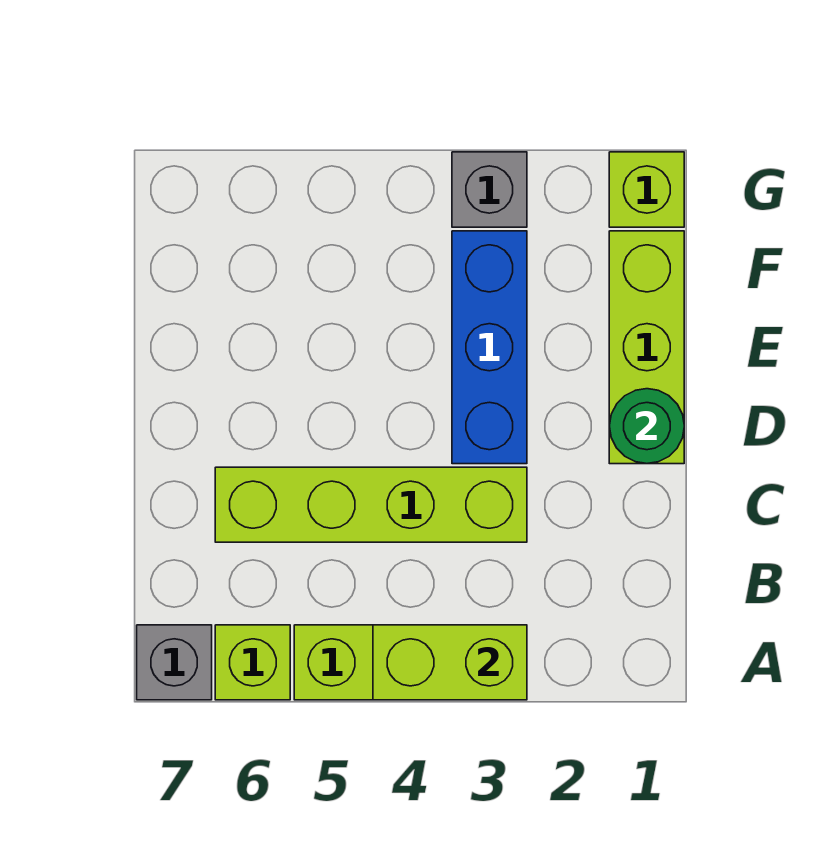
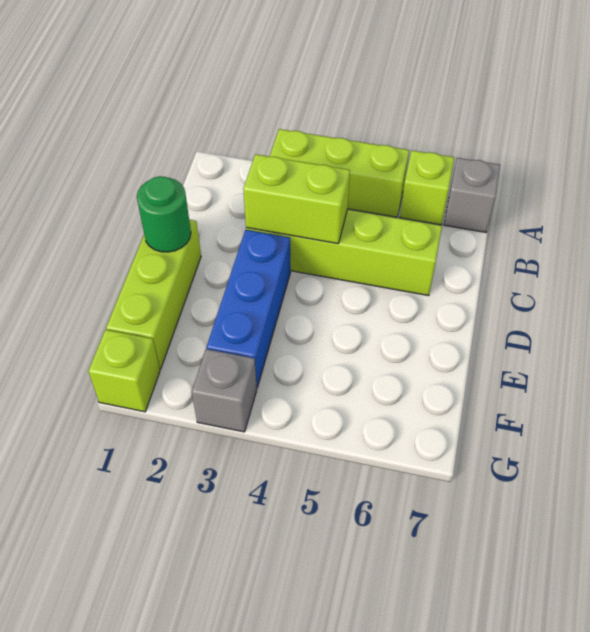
lime 1x2 brick [373,625,527,700] -> lime 1x2 brick moved to [243,154,350,244]

